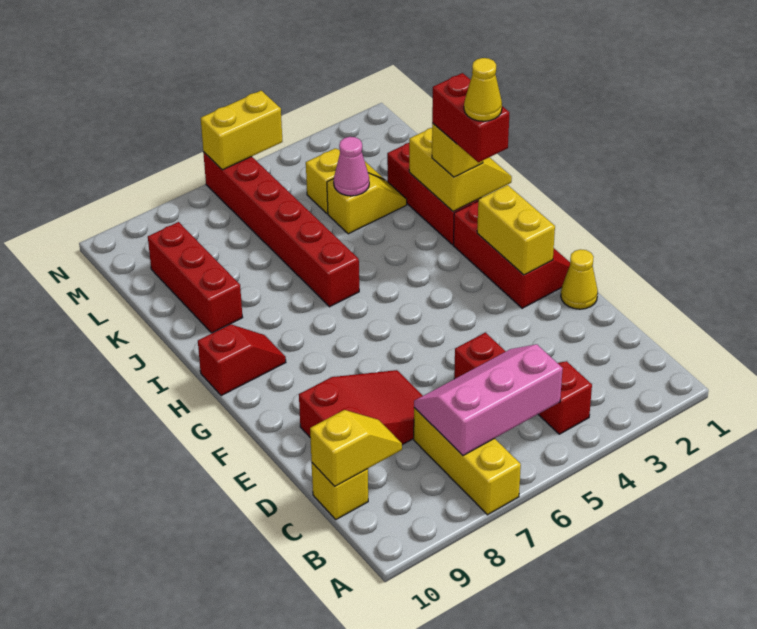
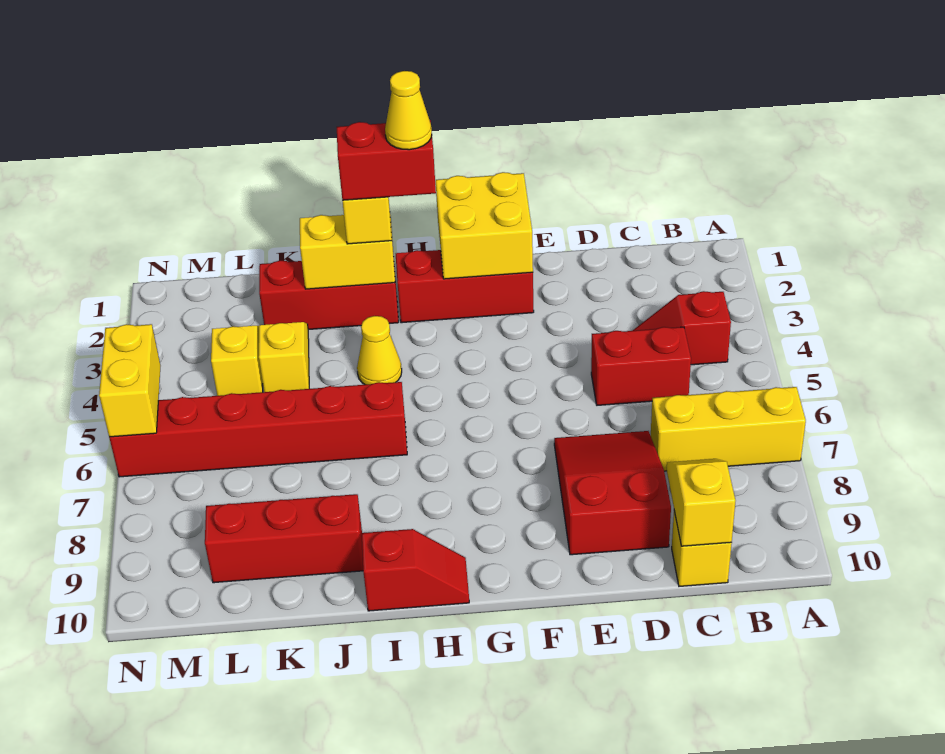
pink 2x3 slope [414,344,563,456] -> none
yellow 1x1 cone [561,249,598,309] -> yellow 1x1 cone moved to [357,316,402,385]
yellow 1x2 brick [477,185,555,275] -> yellow 2x2 brick [436,172,533,279]
red 1x2 slope [198,324,286,396] -> red 1x2 slope turned to [362,529,469,611]
pink 1x1 cone [334,137,369,196] -> none

